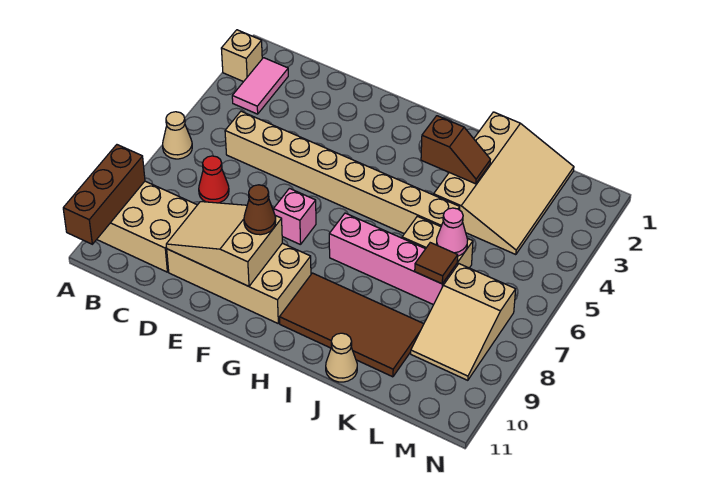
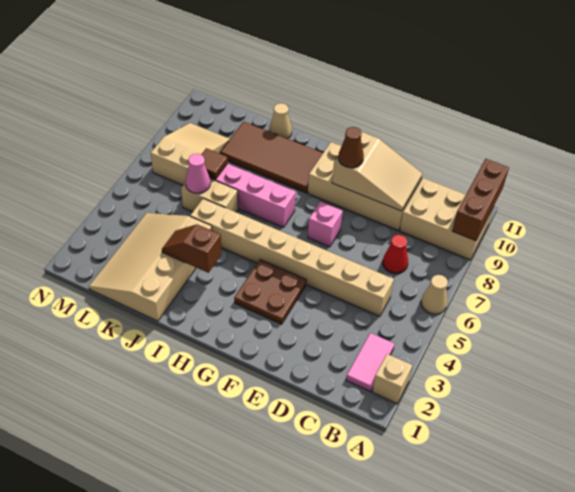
none -> brown 2x2 plate [234,260,306,324]

